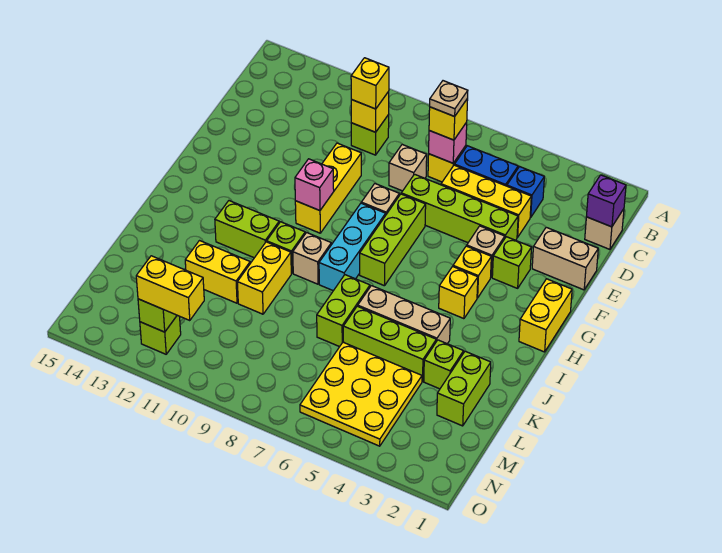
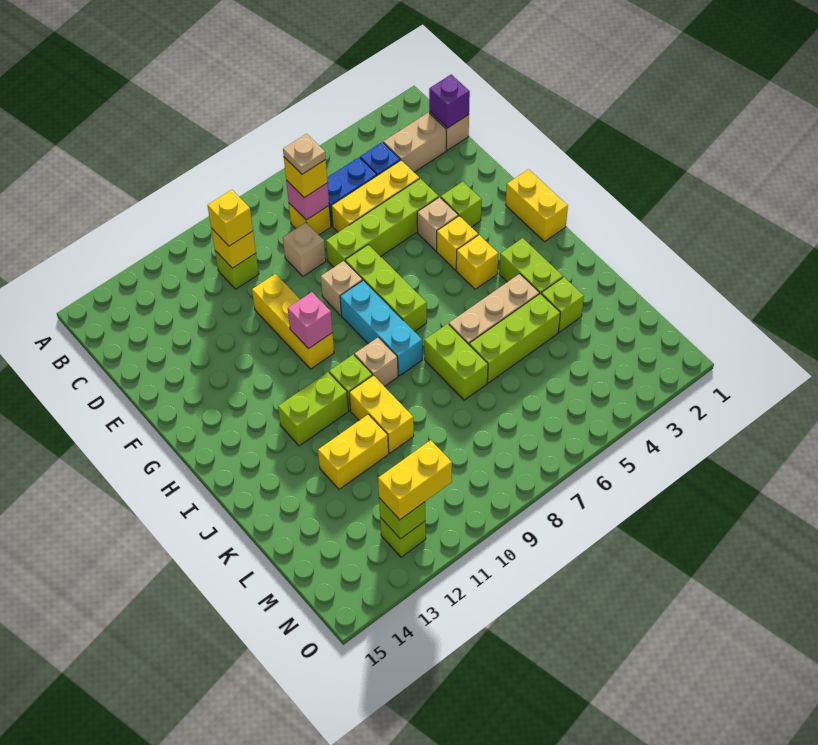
tan 1x2 brick [532,227,598,290] -> tan 1x2 brick moved to [383,112,446,172]
lime 1x2 brick [437,351,491,426] -> lime 1x2 brick moved to [499,238,563,294]
yellow 3x3 plate [300,342,422,446] -> none

